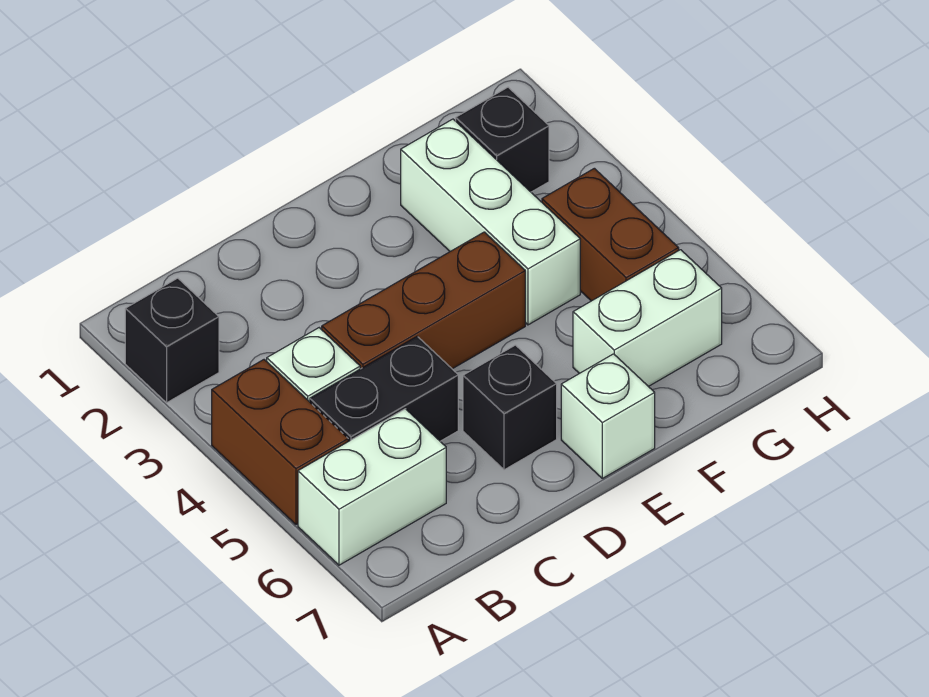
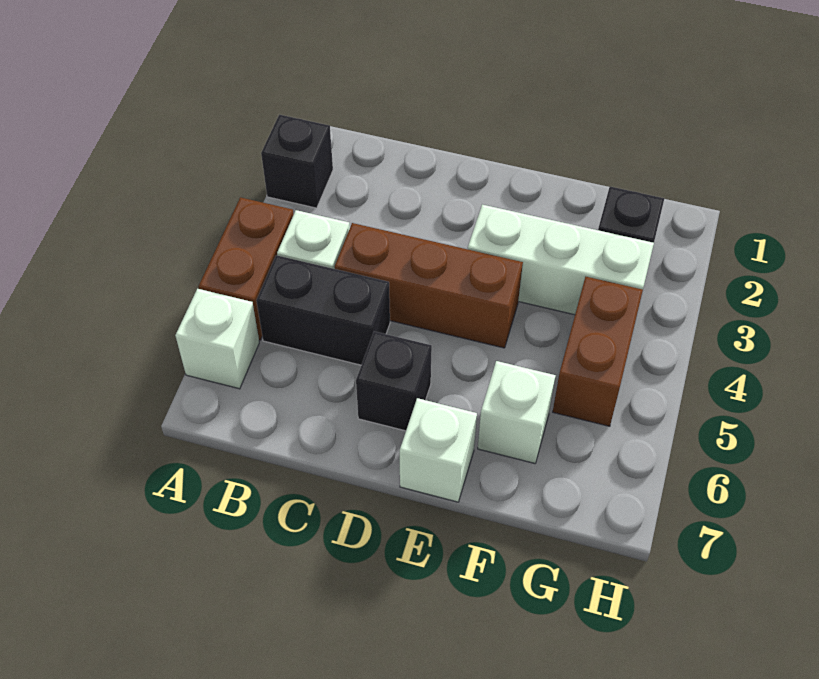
white 1x2 brick [298,409,446,565] -> white 1x1 brick [175,289,259,389]
white 1x3 brick [401,119,580,325] -> white 1x3 brick turned to [468,205,654,315]
white 1x2 brick [573,250,722,387] -> white 1x1 brick [478,361,556,463]

